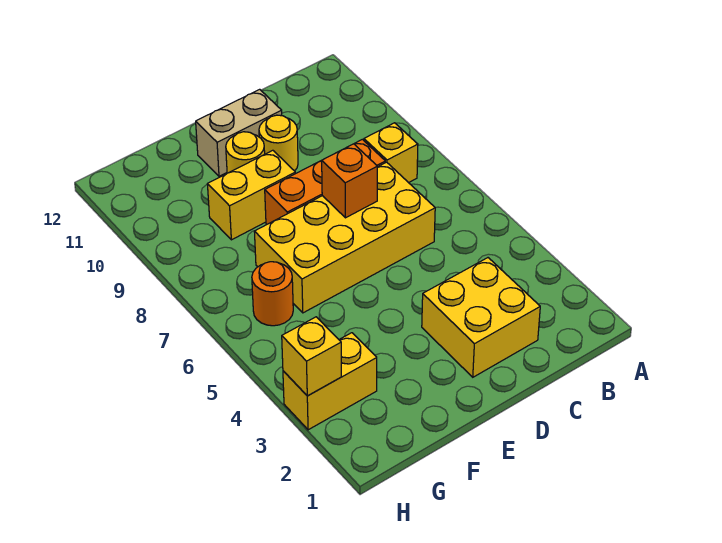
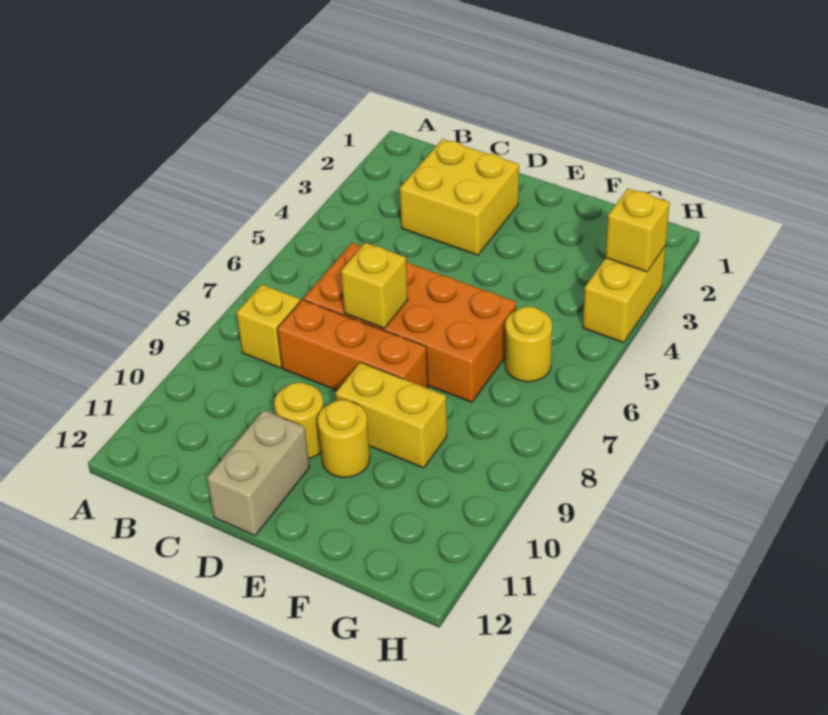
yellow 2x4 brick [254,162,435,313] -> orange 2x4 brick [303,243,516,402]
orange 1x1 brick [322,144,377,218] -> yellow 1x1 brick [341,243,408,328]
tan 1x2 brick [196,89,282,176] -> tan 1x2 brick turned to [207,410,309,536]
yellow 1x2 brick [283,333,377,430] -> yellow 1x2 brick turned to [583,246,666,343]
orange 1x1 round brick [252,262,293,326] -> yellow 1x1 round brick [505,307,552,382]

